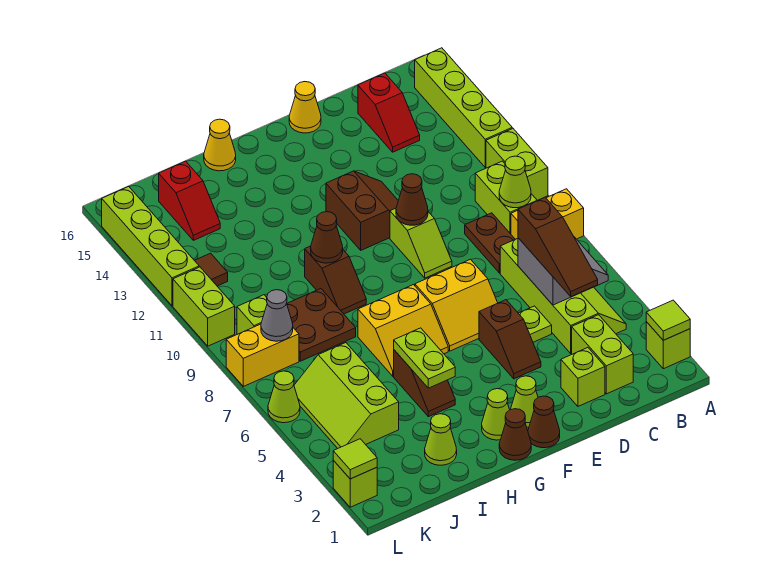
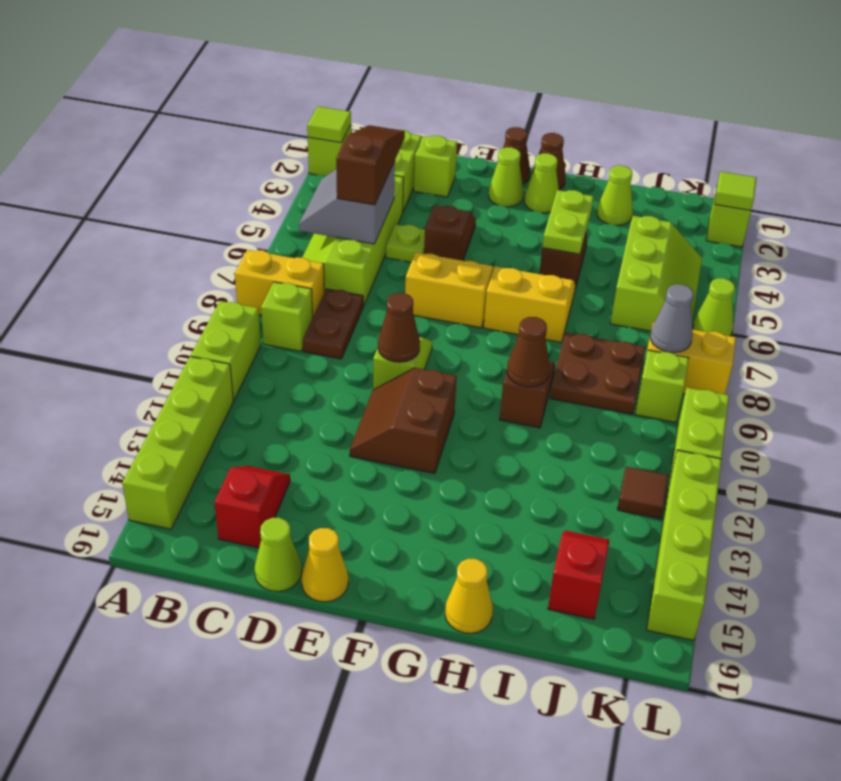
lime 1x2 brick [475,161,537,234] -> lime 1x1 brick [261,282,313,351]
lime 1x1 cone [499,156,531,208] -> lime 1x1 cone moved to [254,518,302,592]

